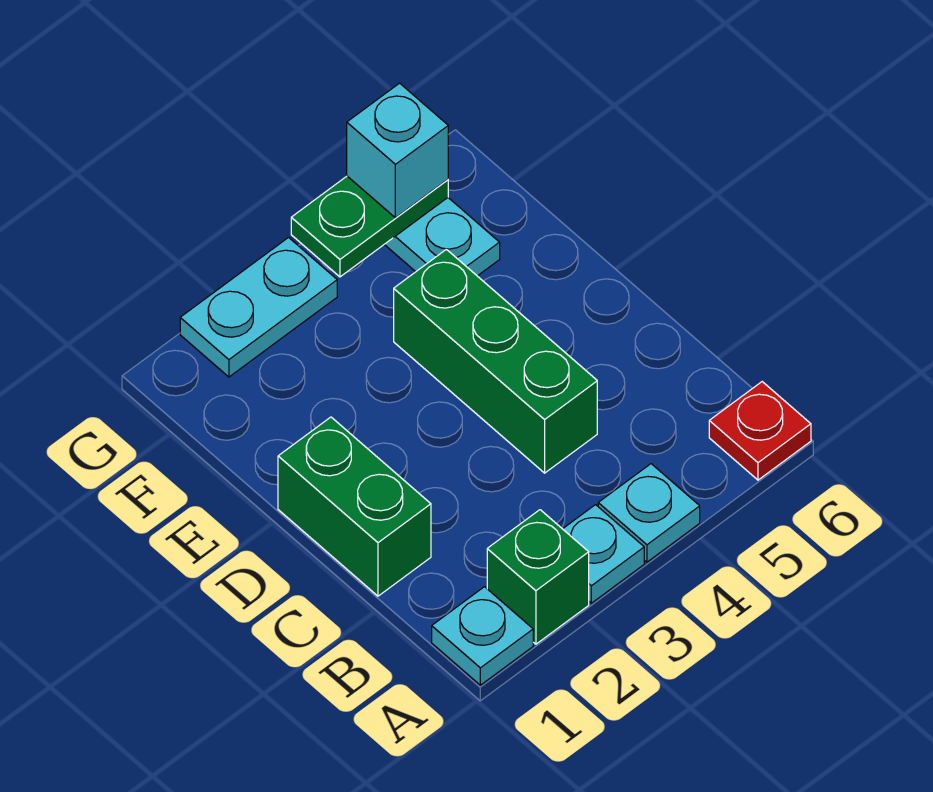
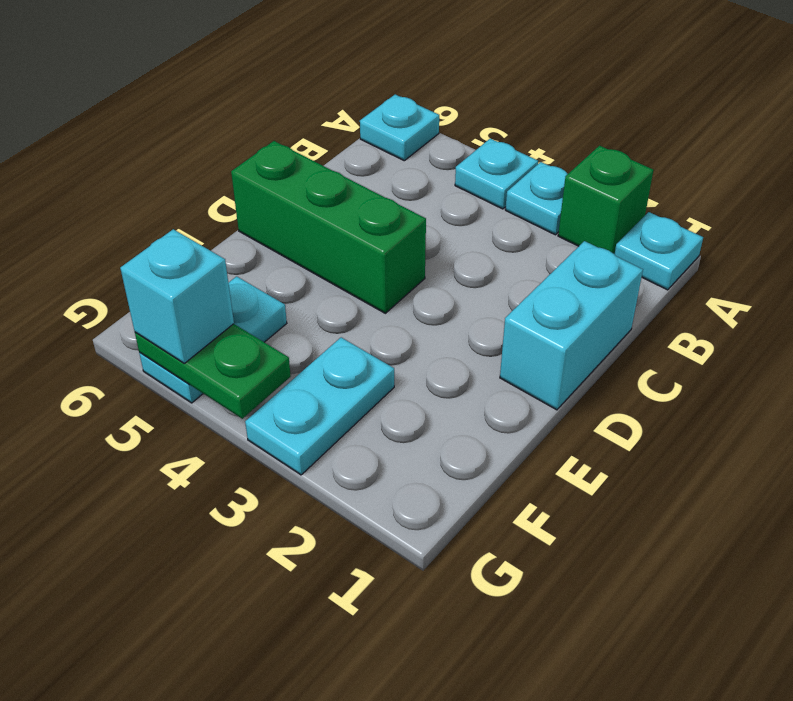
red 1x1 plate [709,382,811,480] -> cyan 1x1 plate [360,94,439,161]
green 1x2 brick [278,417,431,596] -> cyan 1x2 brick [500,241,643,410]
green 1x3 brick [394,249,597,473] -> green 1x3 brick turned to [231,141,426,313]
cyan 1x2 plate [180,238,337,377] -> cyan 1x2 plate turned to [245,337,394,475]

